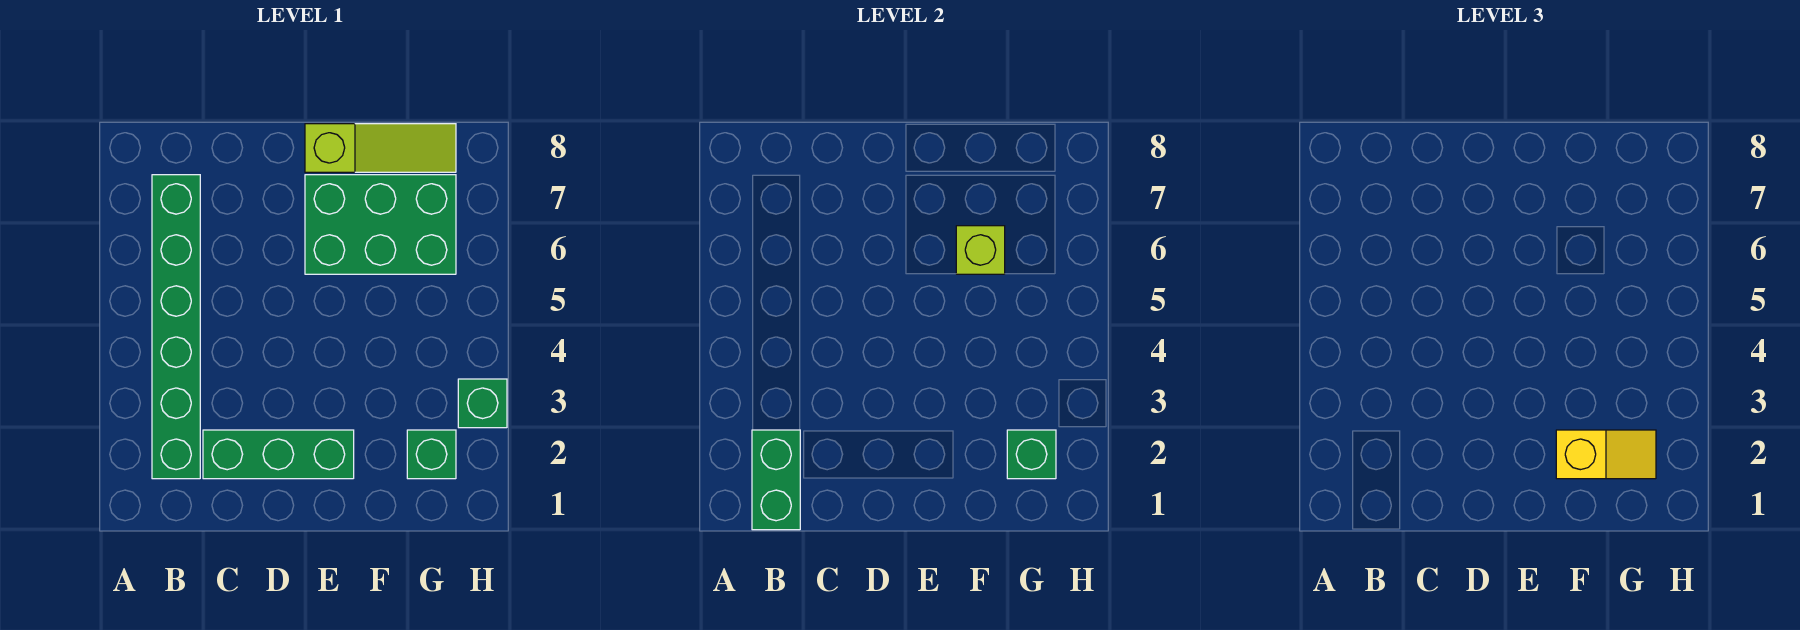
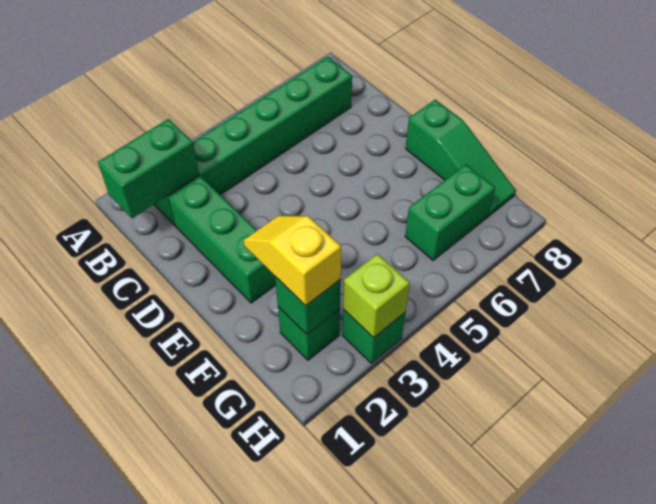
green 2x3 brick [305,175,456,274] -> green 1x2 brick [405,165,495,260]
lime 1x3 slope [305,124,456,172] -> green 1x3 slope [406,99,516,216]
yellow 1x2 slope [1556,430,1656,479] -> yellow 1x2 slope turned to [244,216,341,306]
lime 1x1 brick [956,226,1005,274] -> lime 1x1 brick moved to [343,254,410,338]

